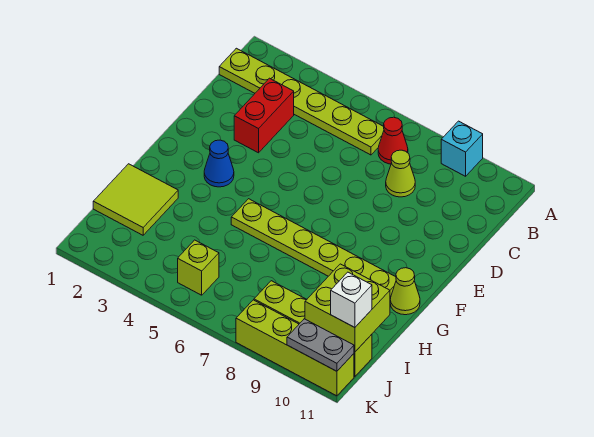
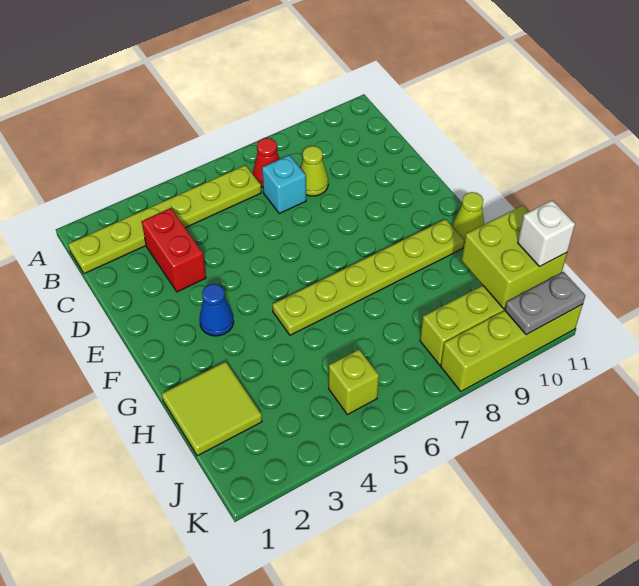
cyan 1x1 brick [441,121,483,176] -> cyan 1x1 brick moved to [262,155,306,214]

